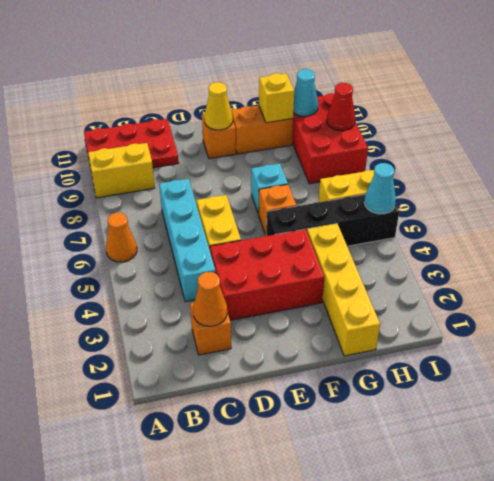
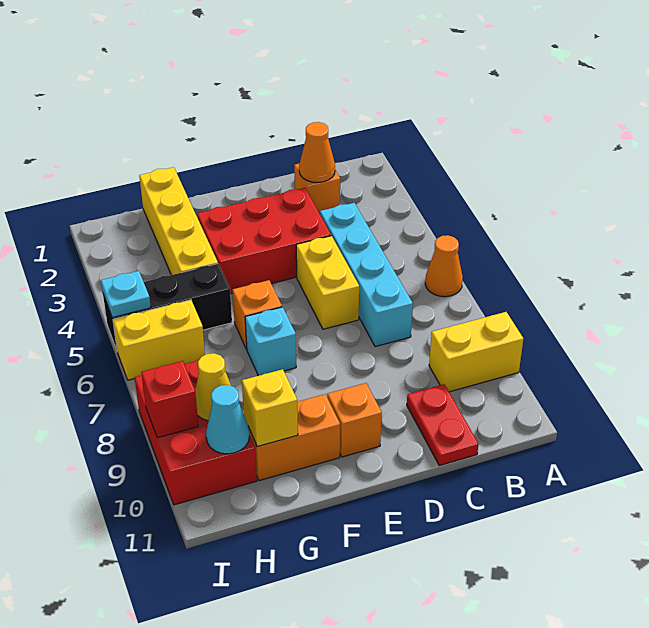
red 2x3 plate [84,119,179,168] -> red 1x2 plate [407,384,479,466]
yellow 1x1 cone [204,82,233,130] -> yellow 1x1 cone moved to [195,353,231,421]
black 1x4 brick [266,195,399,246] -> black 1x3 brick [103,264,232,350]
cyan 1x1 cone [364,163,396,214] -> cyan 1x1 plate [101,271,151,317]
red 1x1 cone [327,83,355,131] -> red 1x1 brick [141,361,198,438]

